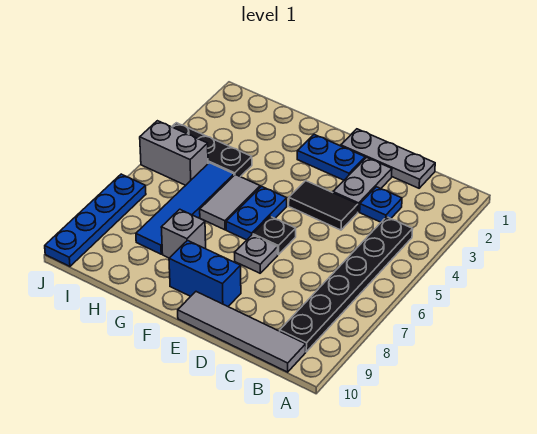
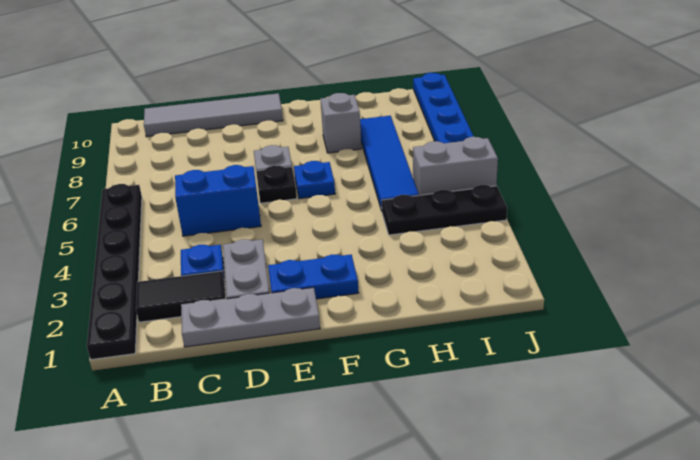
black 1x6 plate [280,217,413,352] -> black 1x6 plate moved to [87,184,142,360]
black 1x2 tile [289,181,358,230] -> black 1x2 tile moved to [136,271,226,322]
blue 1x2 brick [169,241,241,306] -> blue 1x2 brick moved to [175,165,261,236]
blue 1x2 plate [226,186,287,240] -> blue 1x1 plate [294,161,335,199]
grey 1x2 tile [200,175,260,230] -> none

